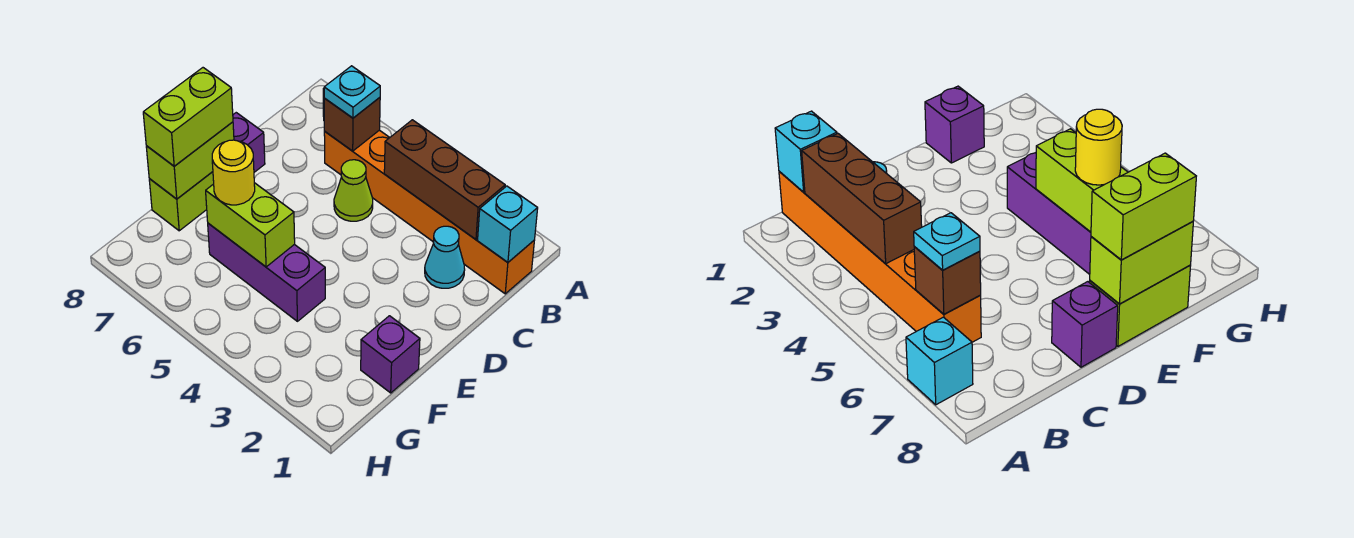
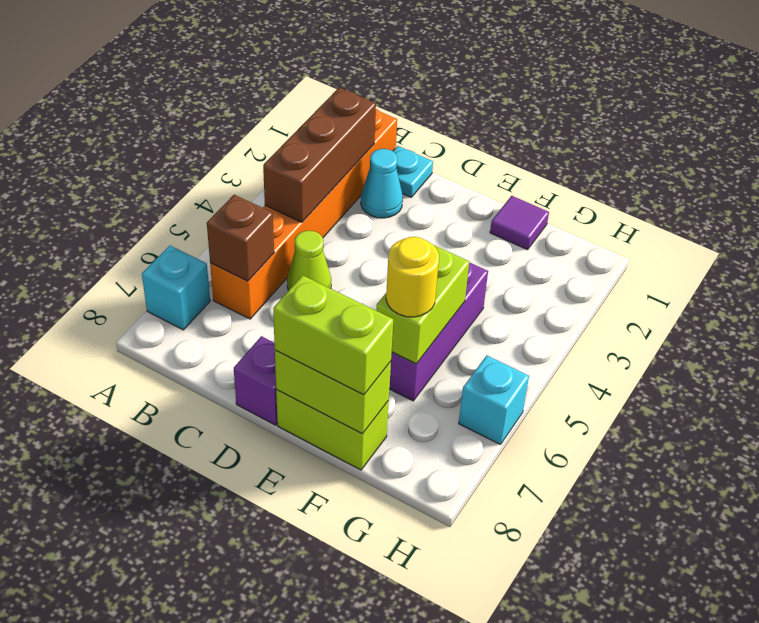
cyan 1x1 brick [478,186,538,262] -> cyan 1x1 brick moved to [459,355,529,445]
cyan 1x1 plate [324,66,380,118] -> cyan 1x1 plate moved to [393,146,433,197]
purple 1x1 brick [361,316,420,393] -> purple 1x1 tile [490,196,549,250]

